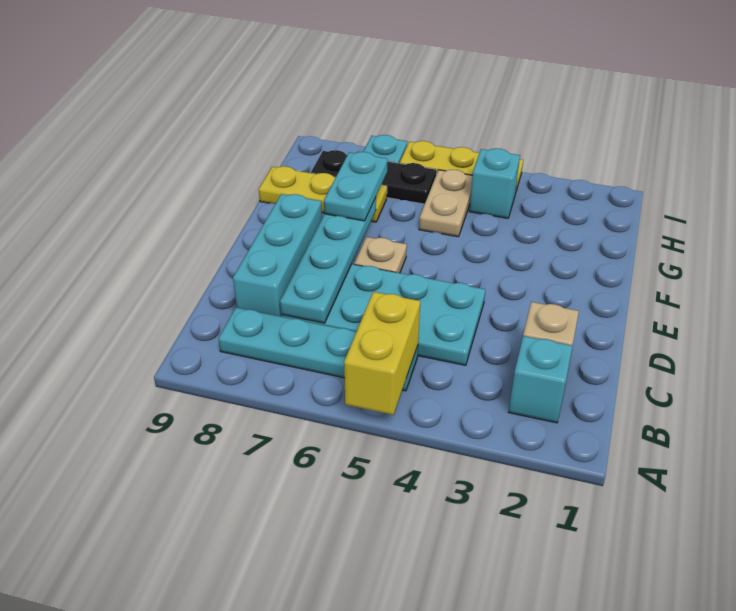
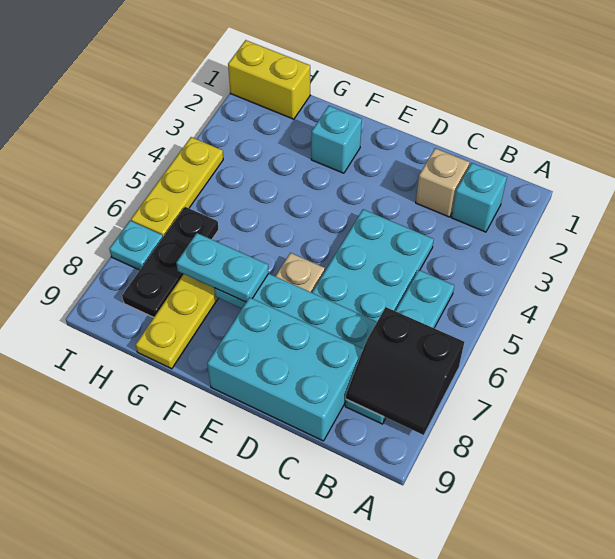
yellow 1x2 brick [344,292,420,415] -> yellow 1x2 brick moved to [228,40,310,119]
none -> black 2x2 slope [346,307,464,435]
cyan 1x3 brick [233,194,322,316] -> cyan 2x3 brick [207,297,363,441]
tan 1x2 plate [419,170,473,237] -> none
cyan 1x1 brick [469,148,520,218] -> cyan 1x1 brick moved to [311,106,362,173]

